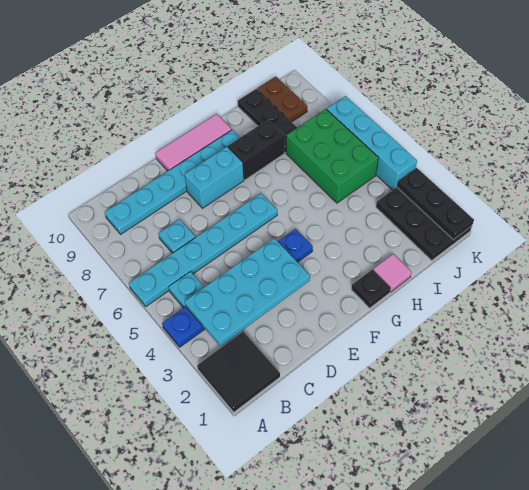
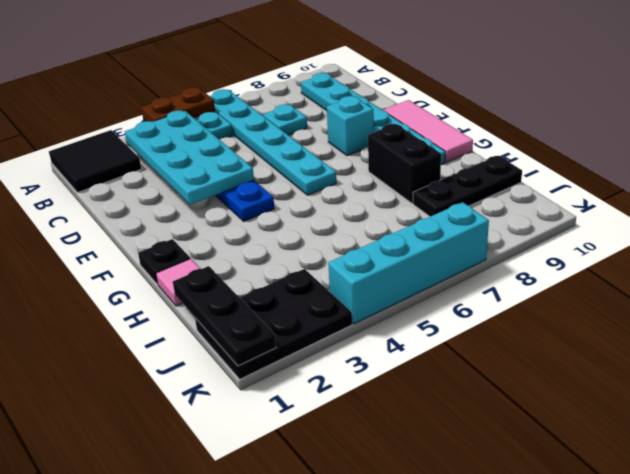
cyan 1x2 brick [185,147,244,208] -> cyan 1x1 brick [327,96,374,156]
green 2x3 brick [286,109,378,203] -> none
brown 1x2 plate [257,77,307,122] -> brown 1x2 plate moved to [141,87,215,122]
black 1x3 plate [397,168,474,240] -> black 1x3 plate turned to [173,266,276,366]

